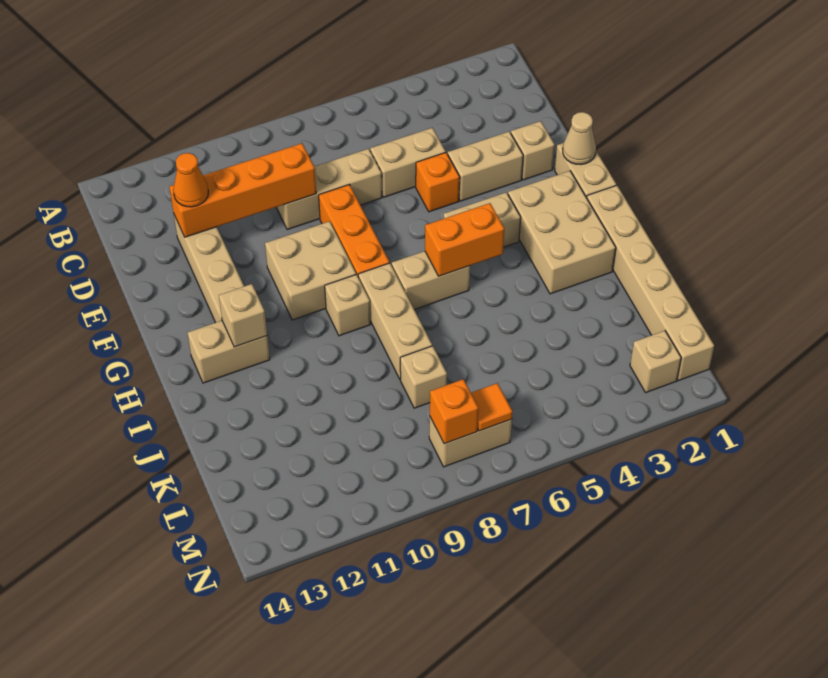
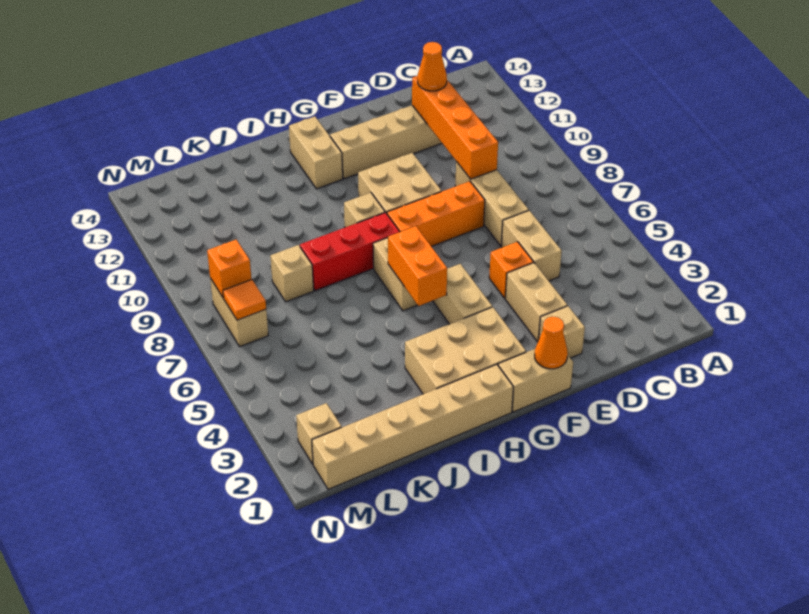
tan 1x1 cone [563,112,596,164] -> orange 1x1 cone [535,317,568,369]
tan 1x3 brick [358,263,432,380] -> red 1x3 brick [300,213,400,291]
tan 1x1 brick [219,284,267,347] -> none

